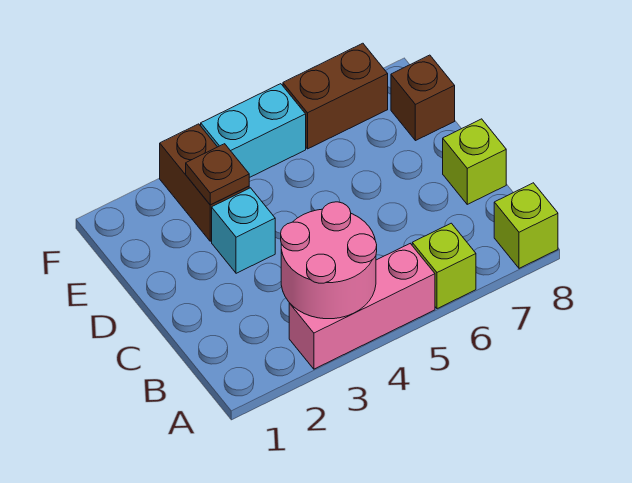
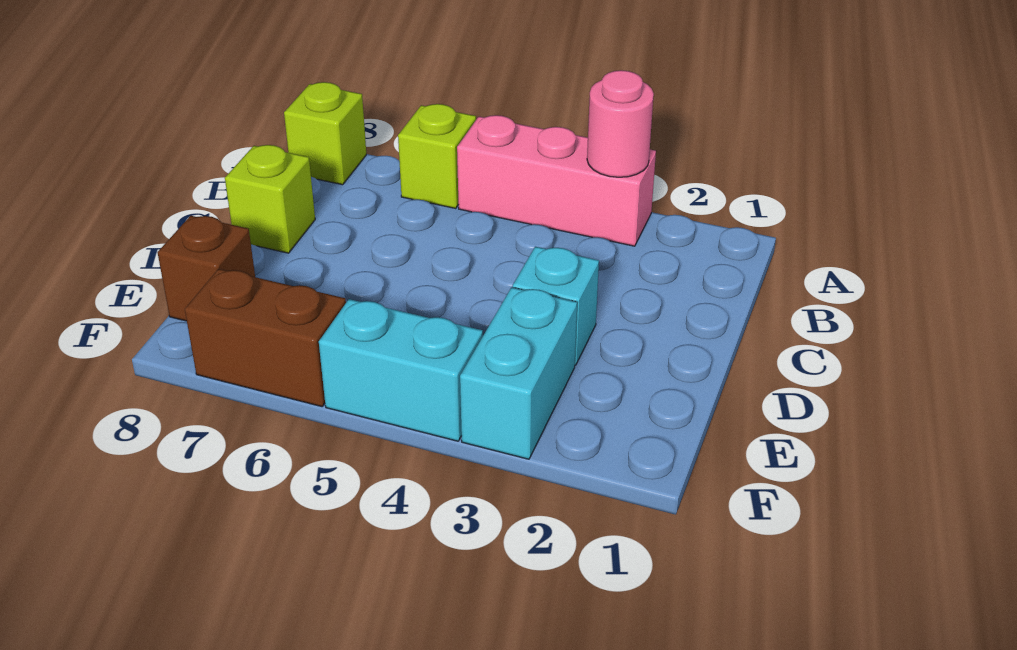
pink 2x2 round brick [281,202,377,319] -> pink 1x1 round brick [587,70,654,177]
brown 1x2 brick [160,124,249,241] -> cyan 1x2 brick [460,287,577,459]
brown 1x1 plate [186,144,249,205] -> none

